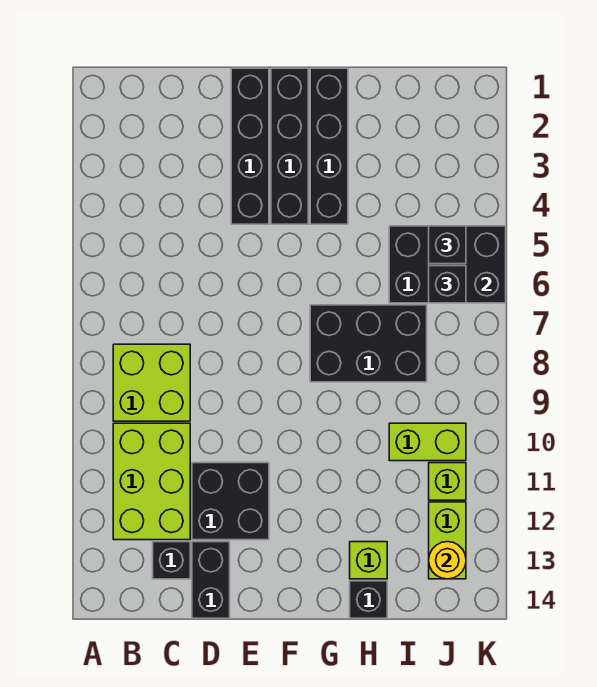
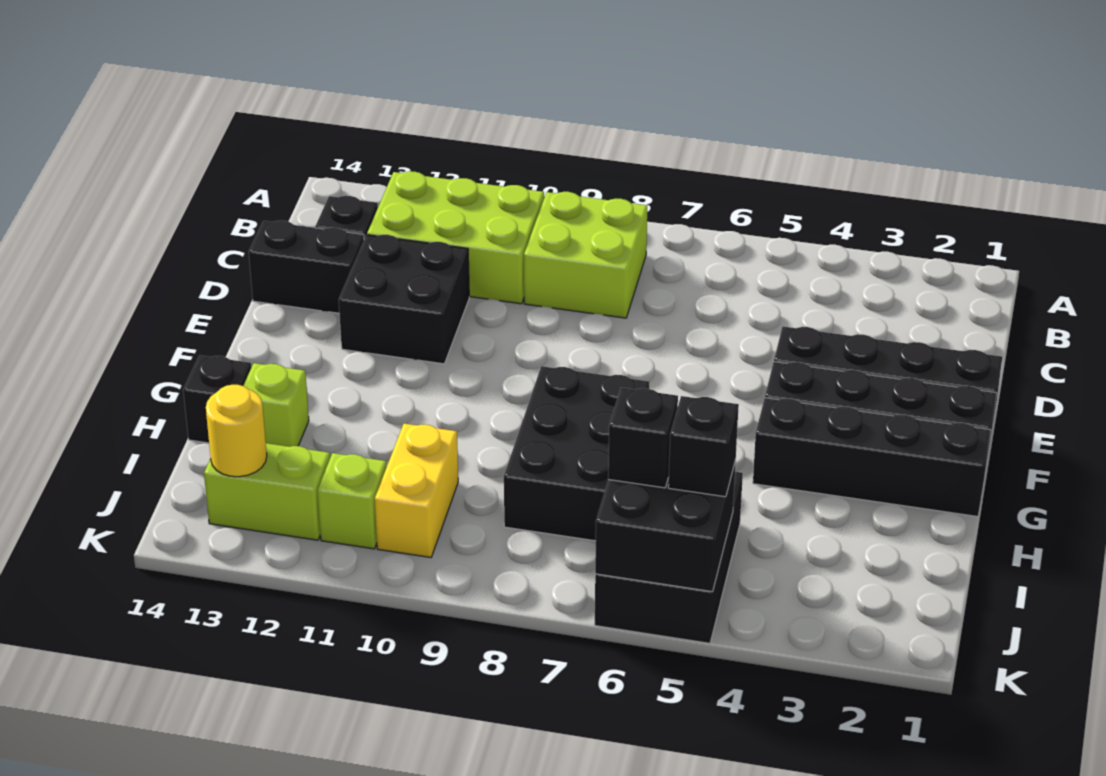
lime 1x2 brick [389,423,466,461] -> yellow 1x2 brick [375,424,458,557]

